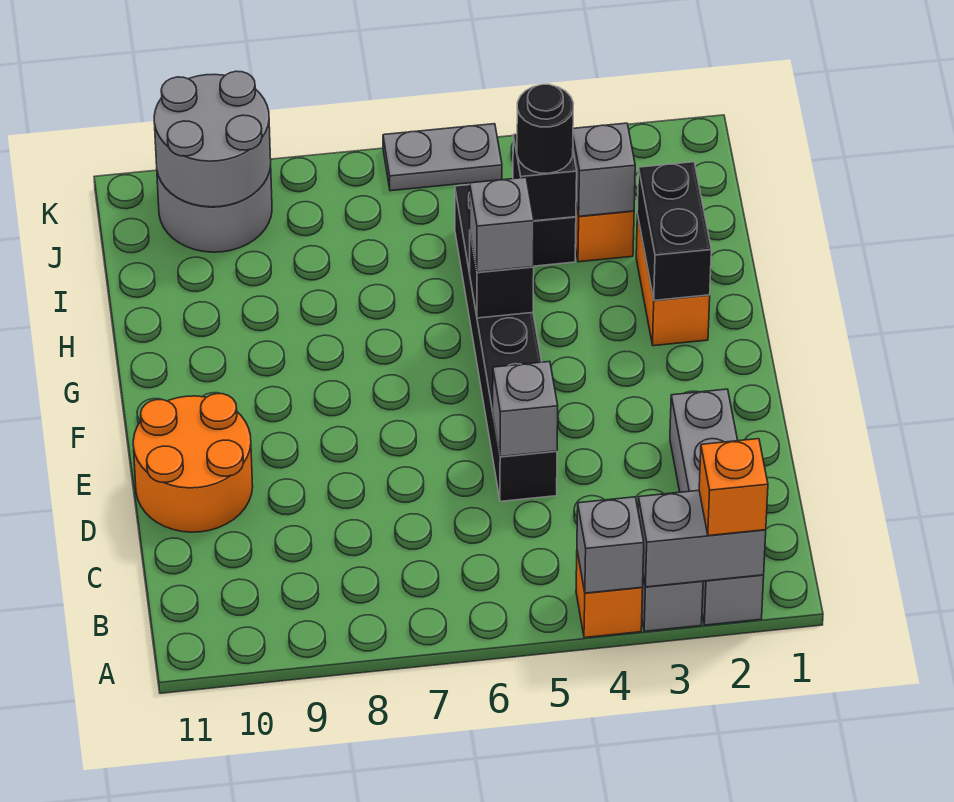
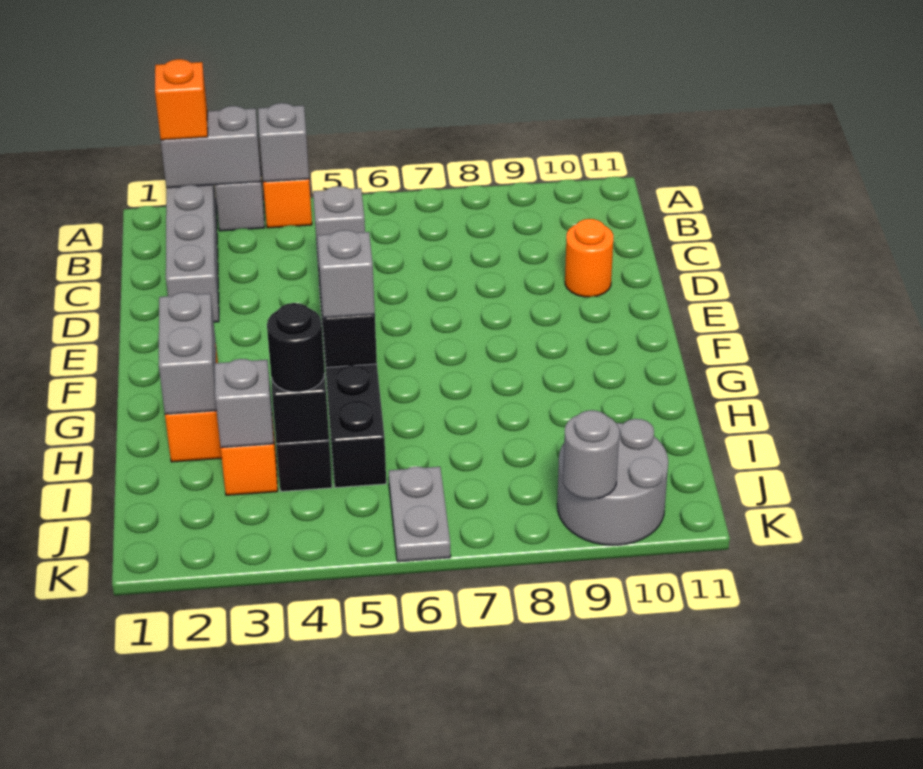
orange 2x2 round brick [133,394,253,532] -> orange 1x1 round brick [565,219,613,297]
black 1x2 brick [637,162,711,300] -> grey 1x2 brick [159,292,217,414]
grey 2x2 round brick [154,71,271,207] -> grey 1x1 round brick [563,410,619,499]
grey 1x2 plate [383,124,502,191] -> grey 1x2 plate turned to [389,467,451,562]

